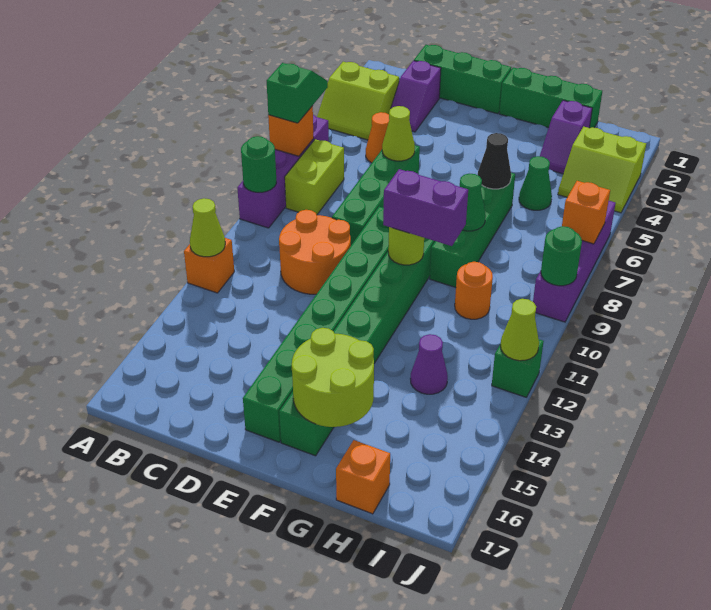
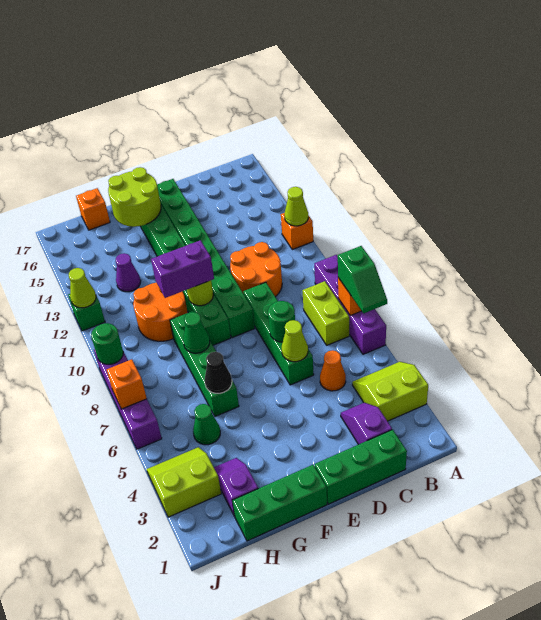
green 1x1 round brick [241,136,276,192] -> green 1x1 round brick moved to [268,301,295,342]
orange 1x1 round brick [455,262,493,319] -> orange 2x2 round brick [133,283,188,341]

